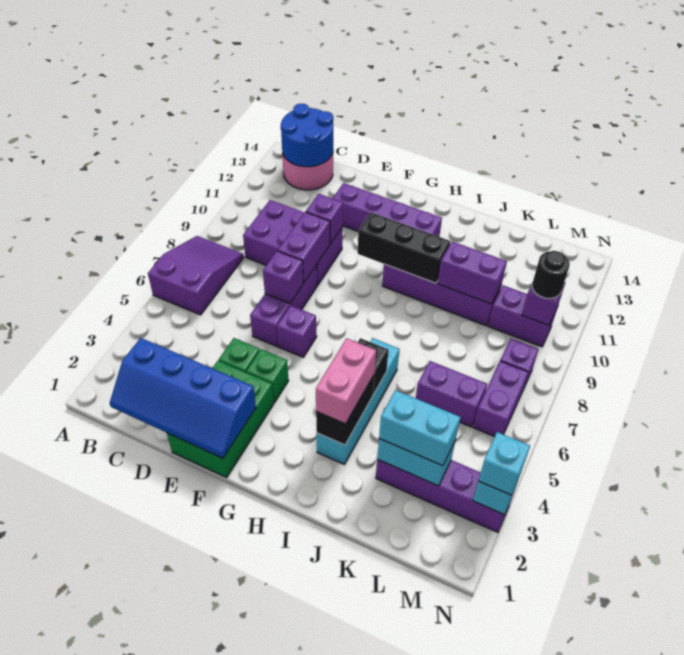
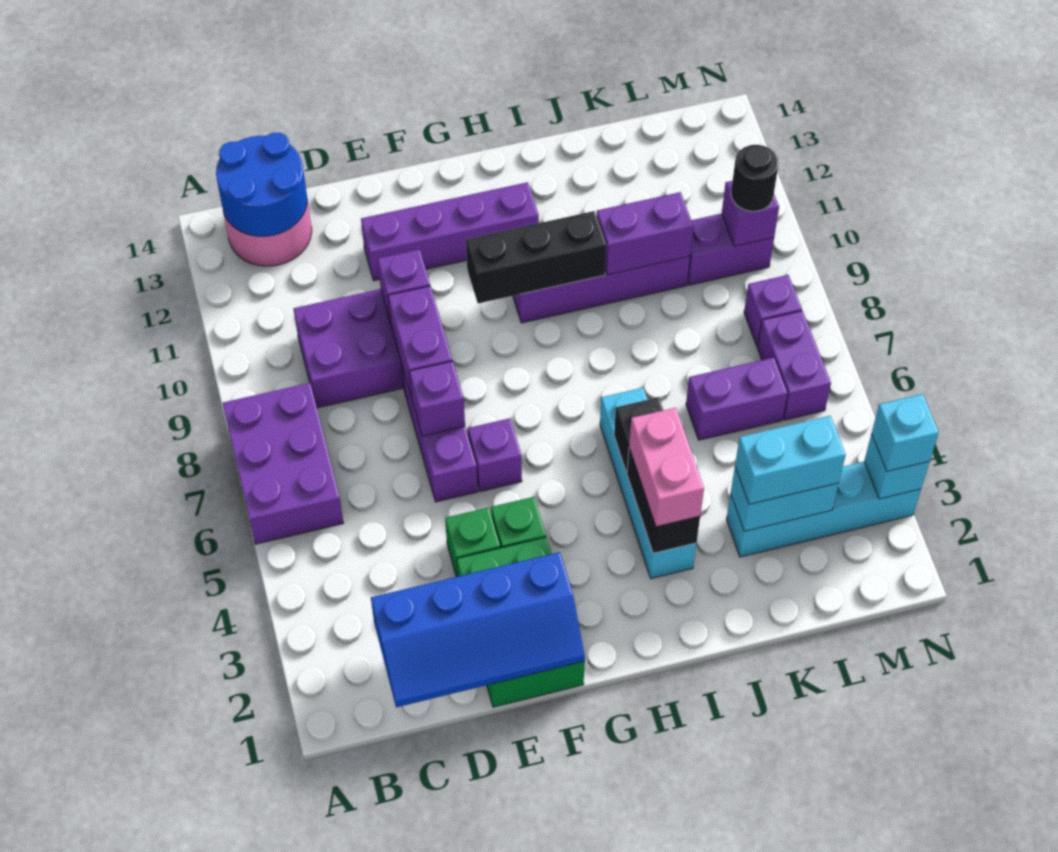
purple 2x3 slope [148,236,244,315] -> purple 2x3 brick [223,383,343,544]
purple 1x4 brick [376,459,514,532] -> cyan 1x4 brick [726,462,921,557]

